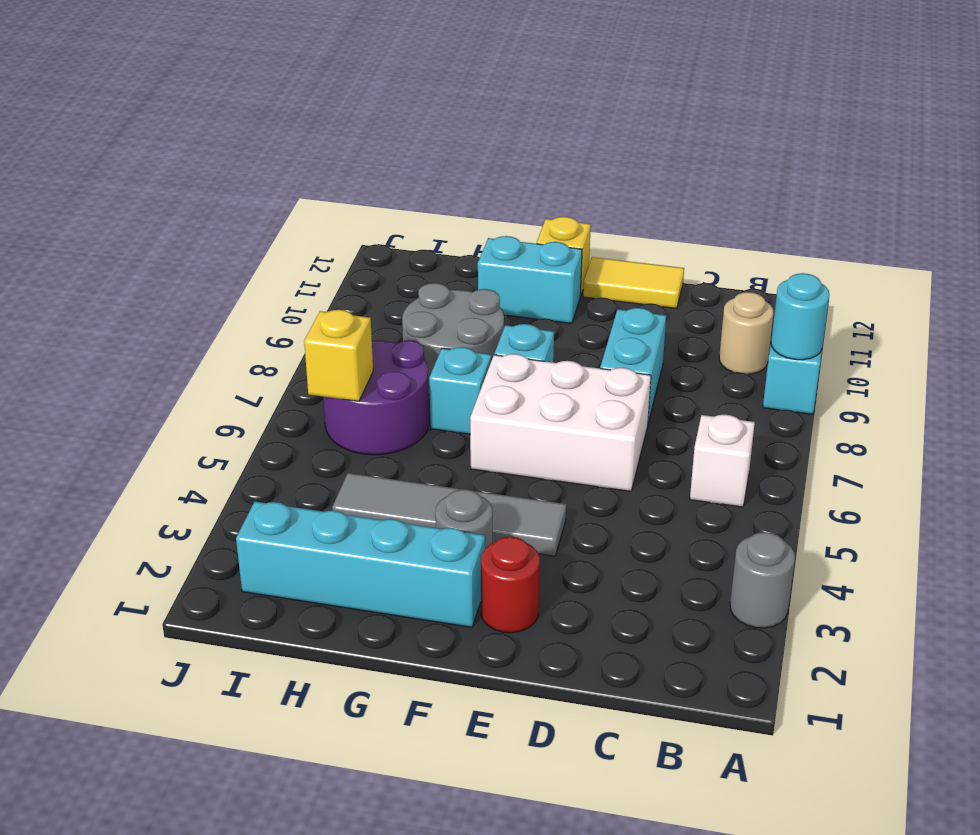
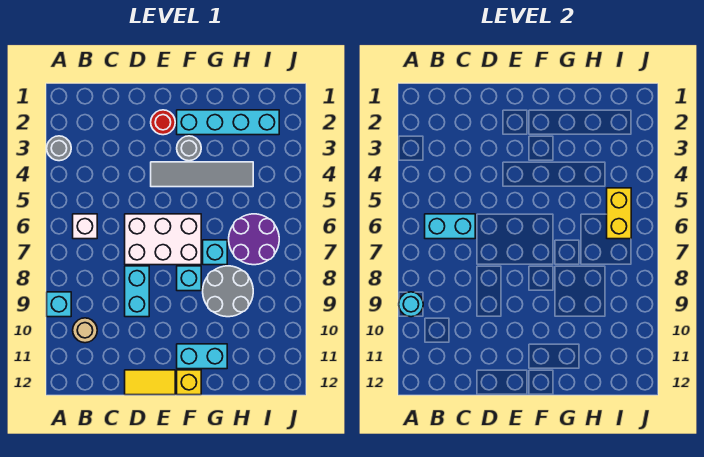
none -> cyan 1x2 brick [425,214,475,239]
yellow 1x1 brick [304,310,373,401] -> yellow 1x2 brick [607,188,631,239]

